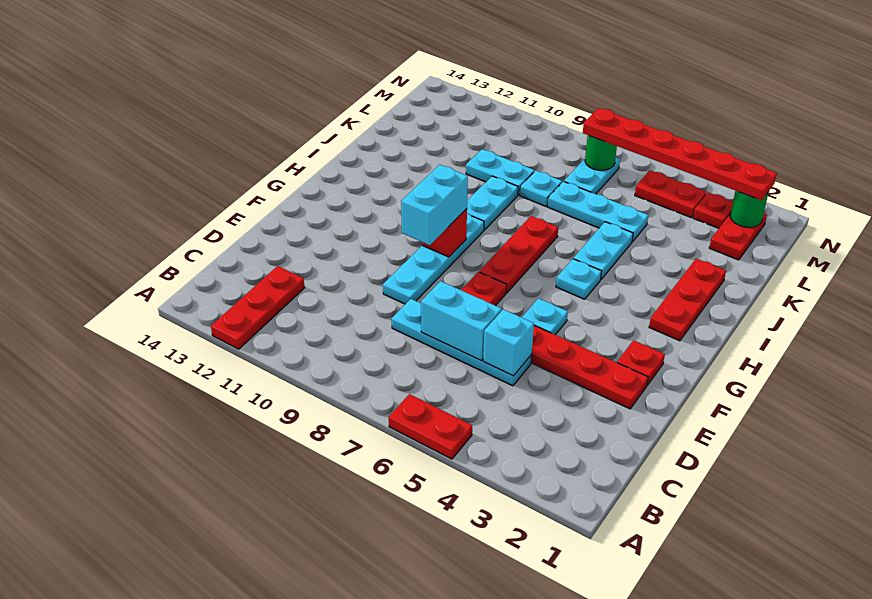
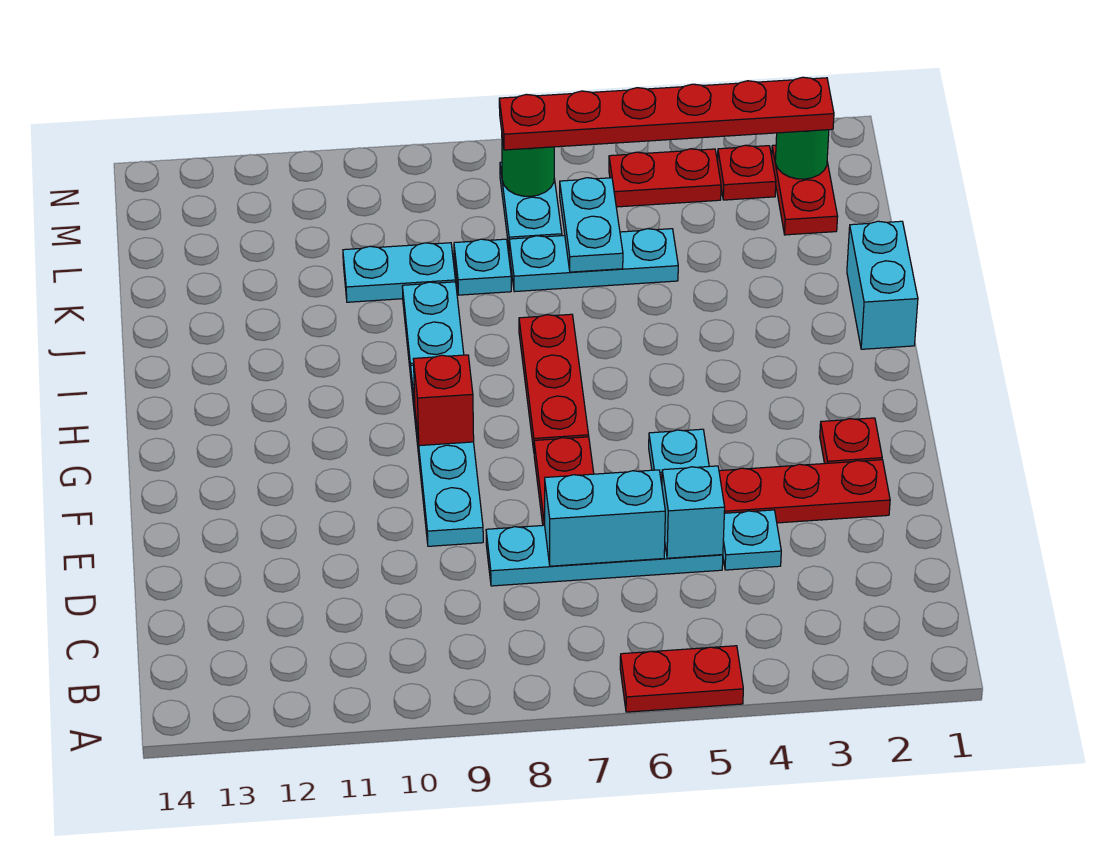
red 1x3 plate [211,266,305,349] -> none
cyan 1x2 brick [401,165,468,245] -> cyan 1x2 brick moved to [847,221,918,349]
red 1x3 plate [649,259,726,341] -> none
cyan 1x1 plate [556,259,602,299] -> cyan 1x1 plate moved to [723,510,781,570]
cyan 1x2 plate [574,222,633,279] -> cyan 1x2 plate moved to [560,178,623,272]

